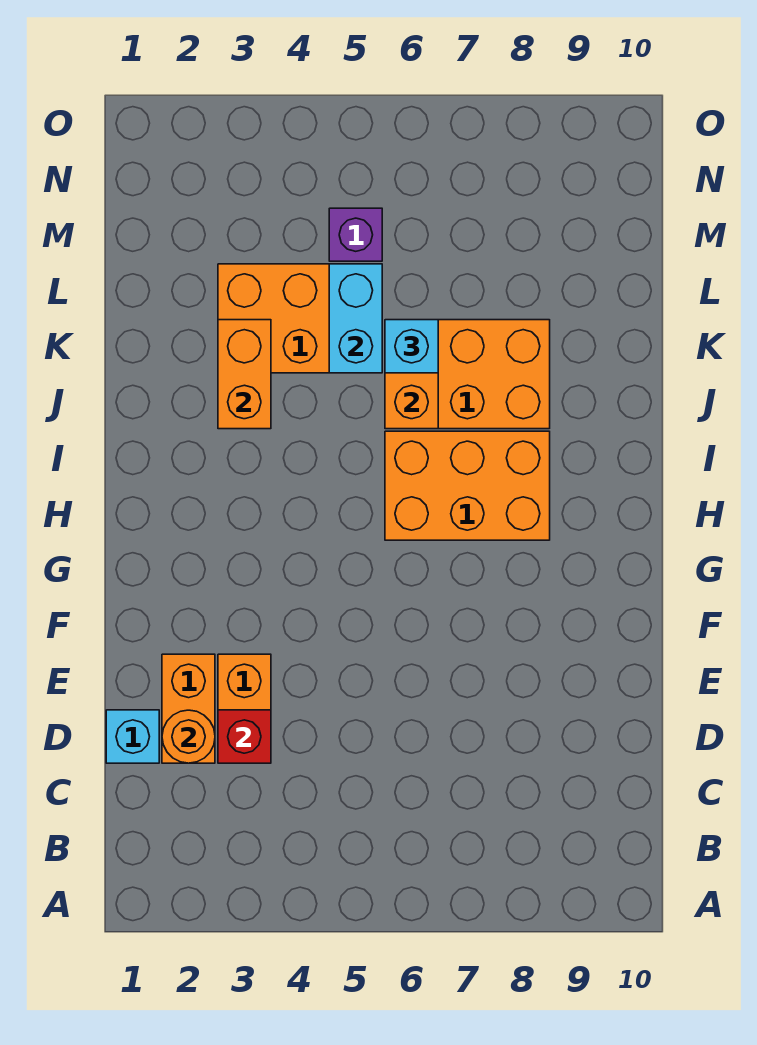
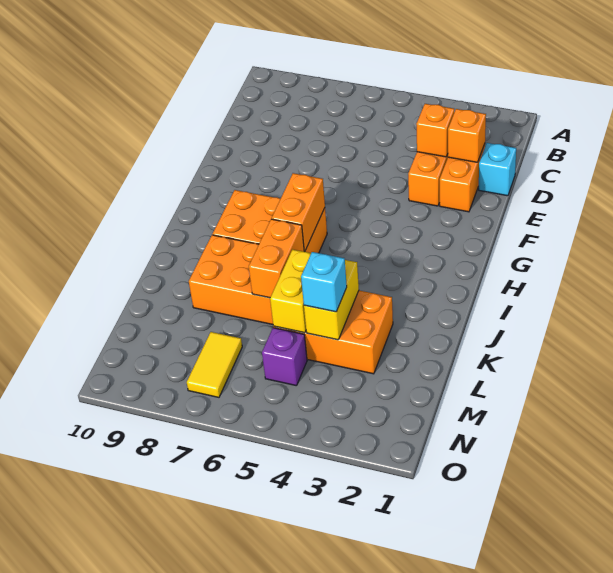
orange 1x1 round brick [162,710,215,763] -> orange 1x1 brick [448,109,486,162]
red 1x1 brick [218,710,271,763] -> orange 1x1 brick [416,104,454,157]
orange 1x2 brick [218,320,271,429] -> orange 1x2 brick moved to [272,173,325,252]
none -> yellow 1x2 brick [304,260,359,340]
cyan 1x2 brick [329,264,382,373] -> yellow 1x2 brick [270,250,311,333]
cyan 1x1 brick [385,320,438,373] -> cyan 1x1 brick moved to [301,252,347,312]
none -> yellow 1x2 tile [187,332,242,397]

